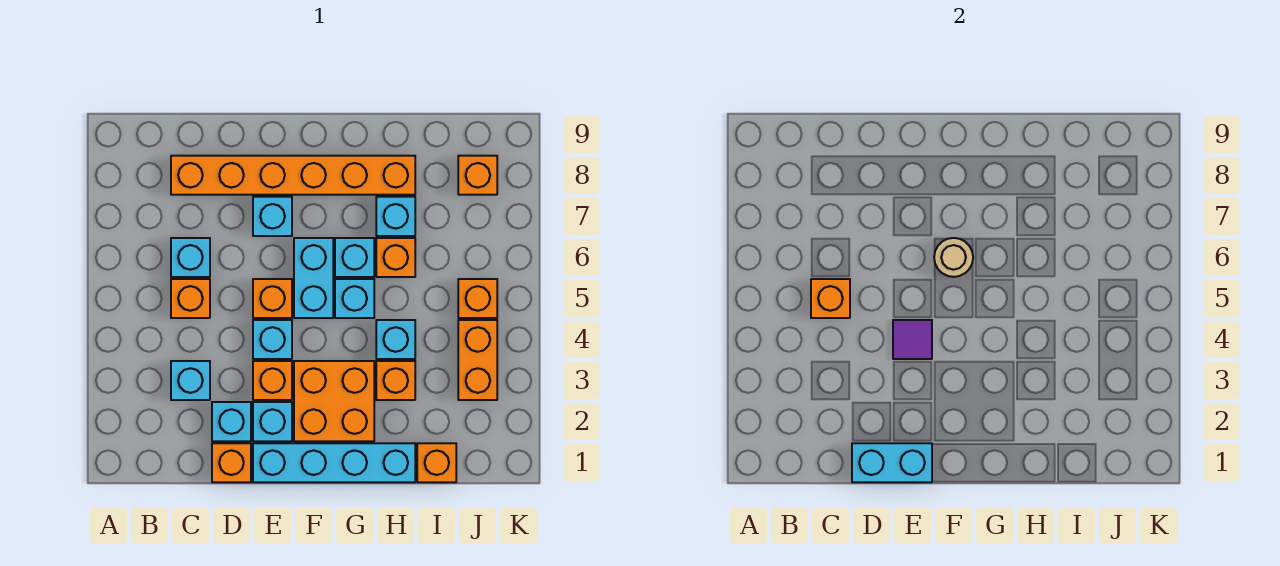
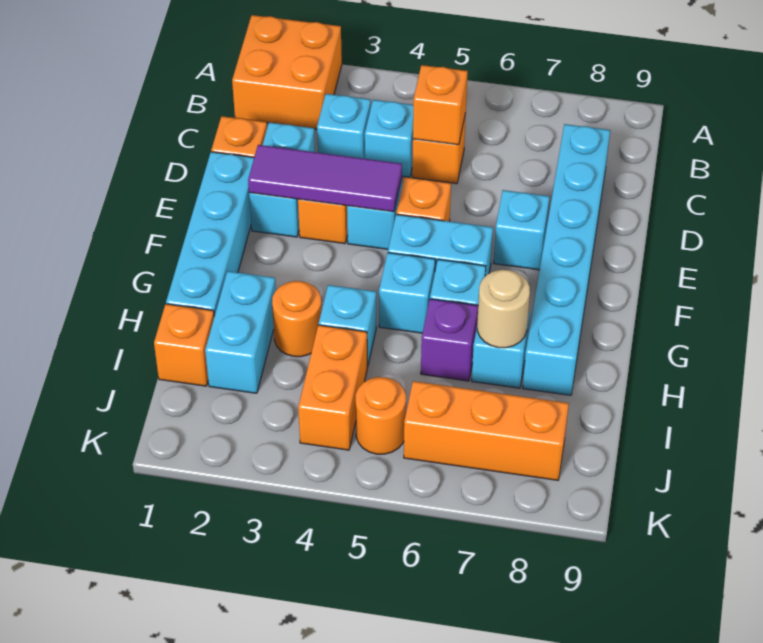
cyan 1x1 brick [171,238,210,277] -> cyan 1x1 brick moved to [365,100,413,177]
orange 1x6 brick [171,156,415,195] -> cyan 1x6 brick [523,124,610,395]
cyan 1x2 brick [852,443,932,482] -> cyan 1x2 brick moved to [205,271,276,393]
purple 1x1 tile [893,320,932,359] -> purple 1x3 tile [248,145,402,212]
orange 2x2 brick [294,361,374,441] -> orange 2x2 brick moved to [232,15,342,129]
tan 1x1 round brick [934,238,973,277] -> tan 1x1 round brick moved to [477,270,530,348]
orange 1x1 brick [376,361,415,400] -> orange 1x1 round brick [272,281,322,357]
orange 1x1 brick [376,238,415,277] -> purple 1x1 brick [421,299,478,381]
orange 1x2 brick [458,320,497,400] -> orange 1x2 brick turned to [298,325,367,450]
orange 1x1 brick [458,279,497,318] -> orange 1x1 round brick [356,377,406,454]
orange 1x1 brick [458,156,497,195] -> orange 1x3 brick [404,381,569,480]

